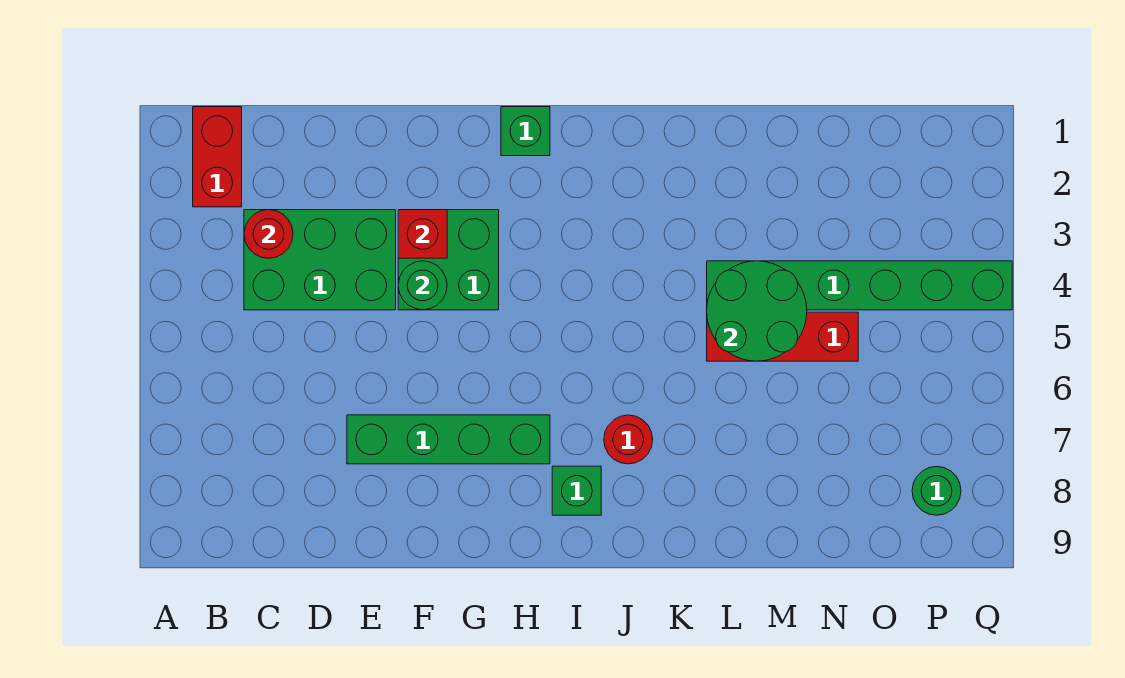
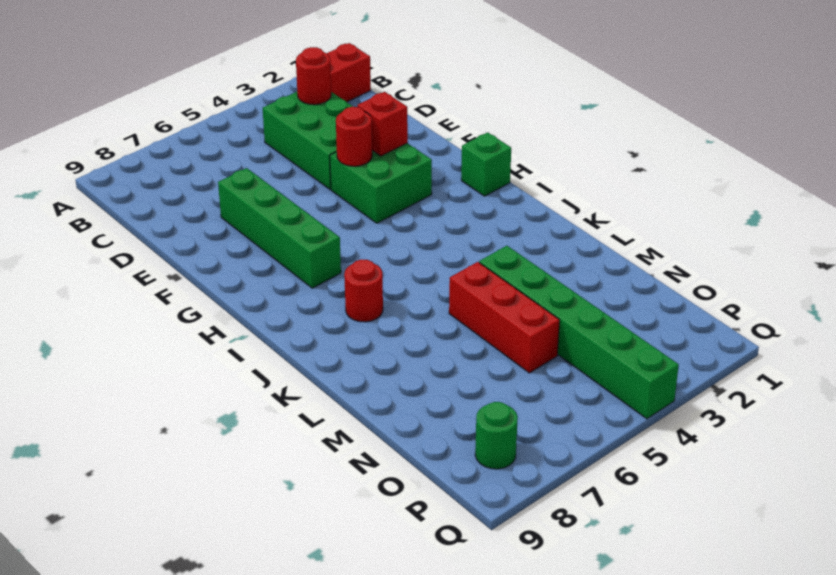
green 1x1 round brick [398,261,447,310] -> red 1x1 round brick [336,107,372,166]
green 1x1 brick [552,466,601,515] -> none
green 2x2 round brick [707,261,807,361] -> none

